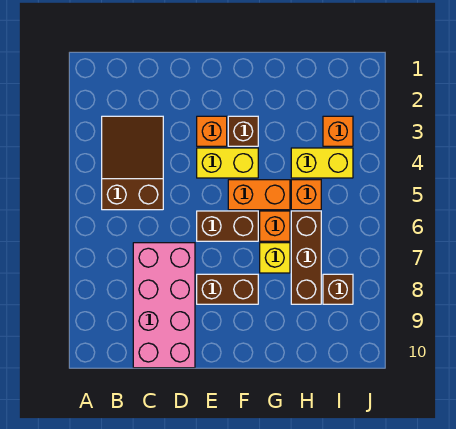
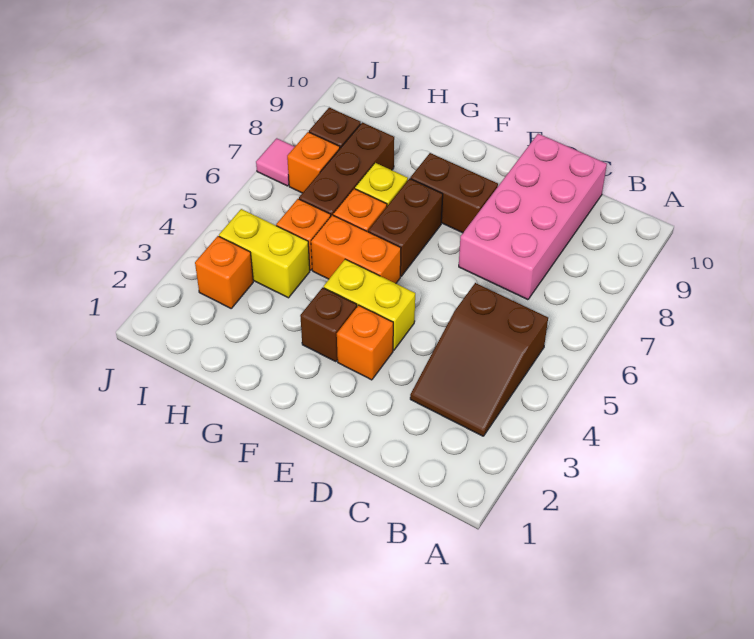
brown 1x2 brick [197,211,258,241] -> brown 1x2 brick turned to [368,179,443,276]
none -> orange 1x1 brick [287,132,340,193]
none -> pink 1x1 tile [256,138,295,186]

